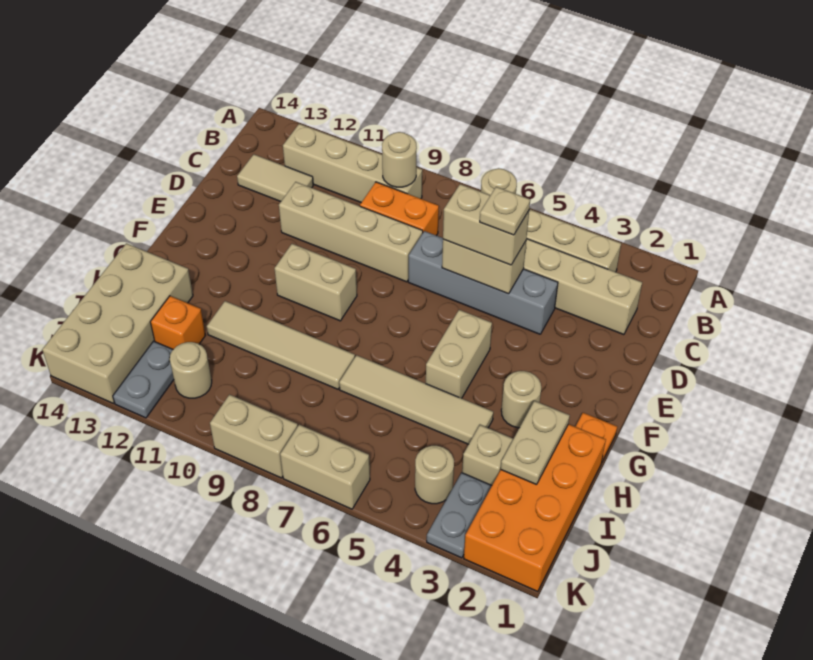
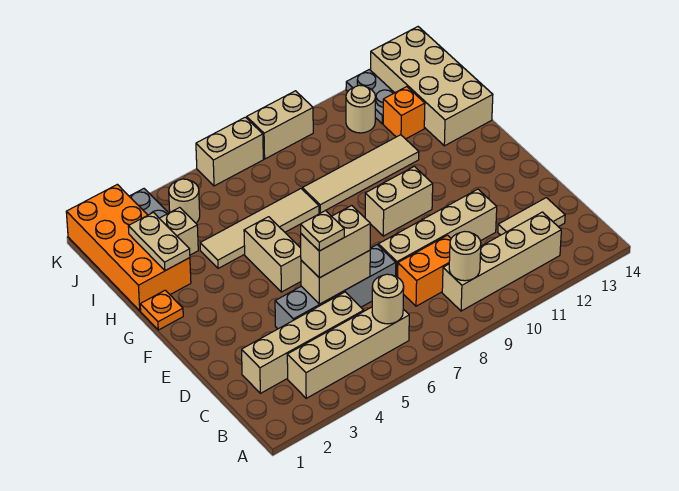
tan 1x1 round brick [501,371,541,428] -> none

